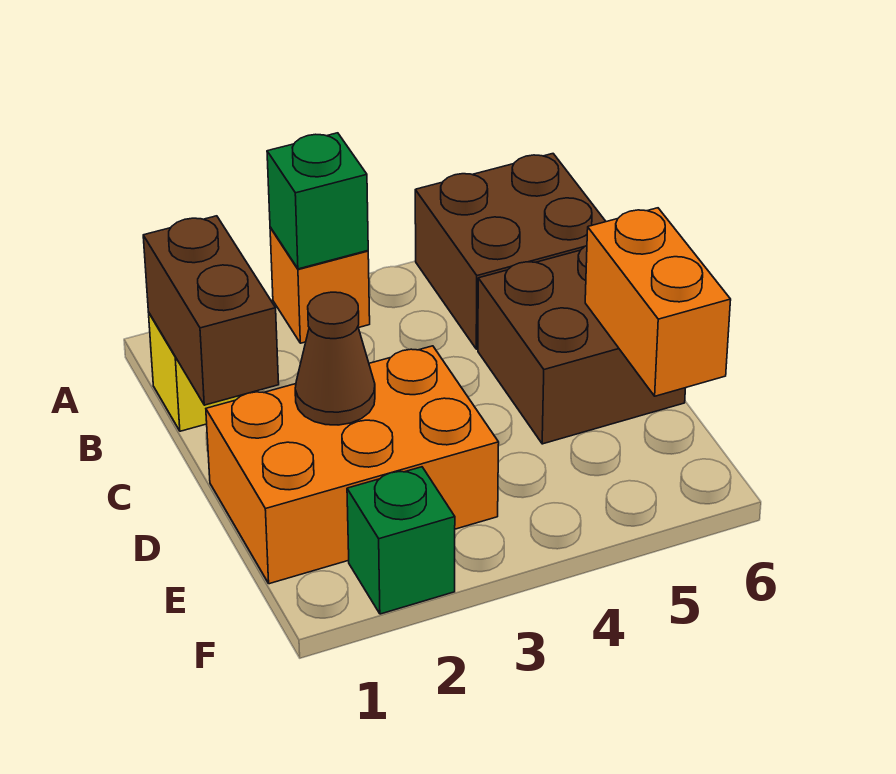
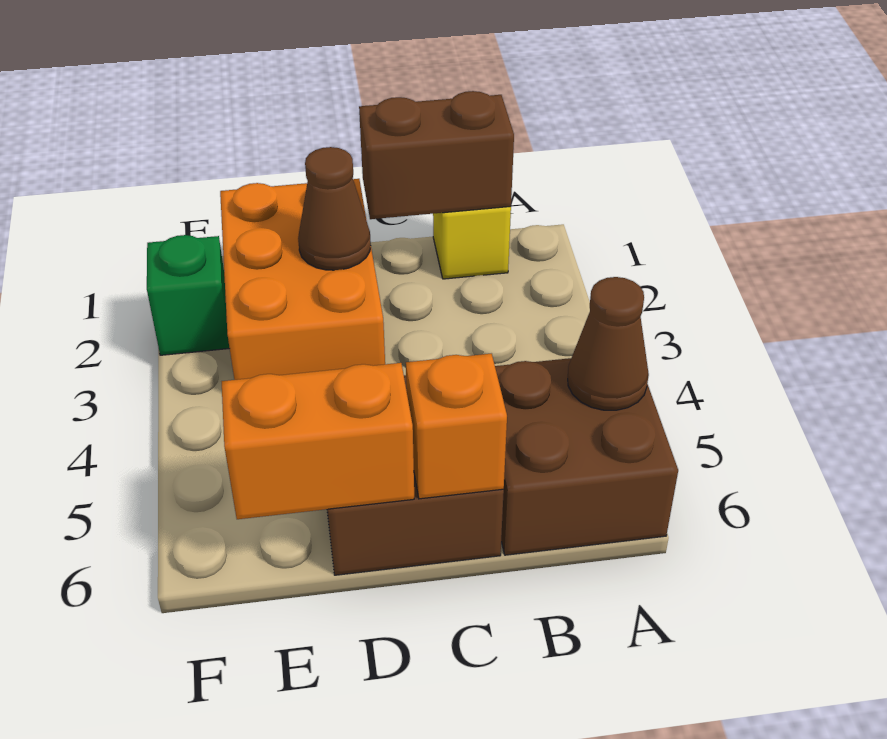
orange 1x1 brick [270,227,370,343] -> orange 1x1 brick moved to [406,354,507,499]
green 1x1 brick [267,133,368,269] -> none
none -> brown 1x1 cone [568,277,649,410]

